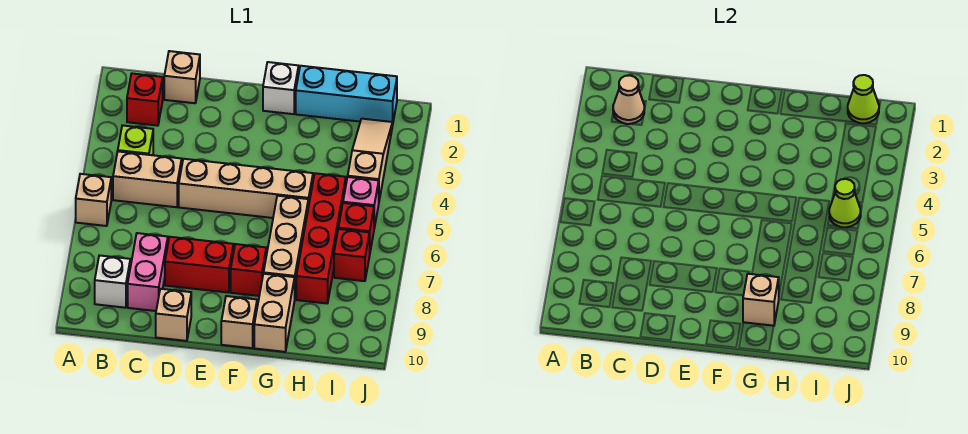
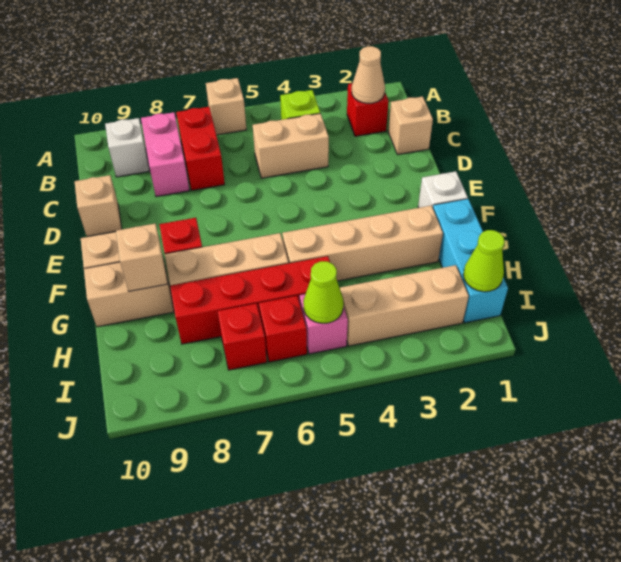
tan 1x2 brick [113,151,182,207] -> tan 1x2 brick turned to [253,113,329,178]
pink 1x2 brick [128,233,168,311] -> pink 1x2 brick turned to [141,112,189,197]
tan 1x4 brick [179,159,313,218] -> tan 1x4 brick turned to [282,205,443,281]
red 1x2 brick [165,237,234,293] -> red 1x2 brick moved to [176,107,225,190]
tan 1x3 slope [348,119,393,200] -> tan 1x3 brick [340,265,469,346]

